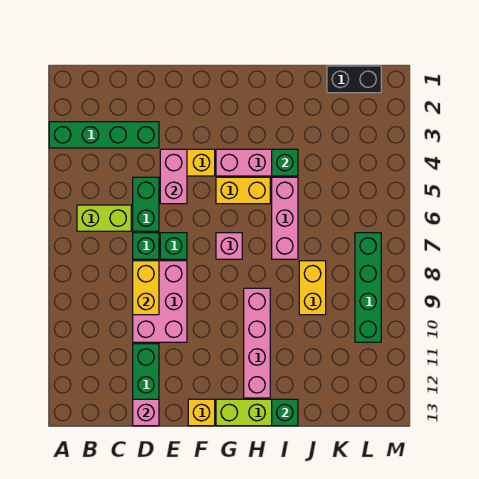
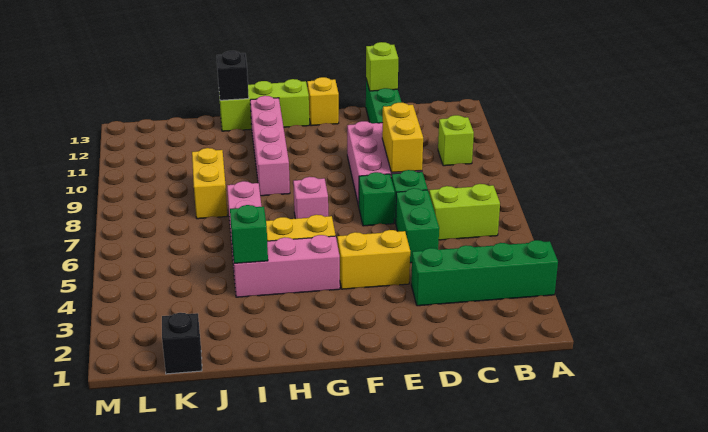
none -> lime 1x1 brick [438,115,474,166]
pink 1x1 brick [133,399,159,426] -> lime 1x1 brick [366,42,398,91]
pink 1x2 brick [160,149,187,204] -> none
green 1x1 brick [272,399,298,426] -> black 1x1 brick [217,51,249,100]
black 1x2 brick [327,66,381,93] -> black 1x1 brick [162,313,202,374]
green 1x4 brick [355,233,381,342] -> none

